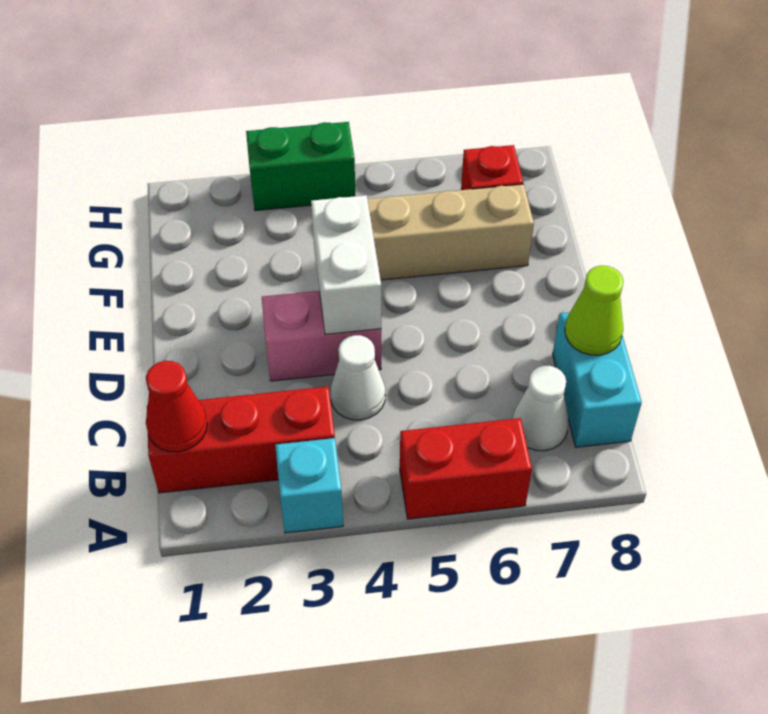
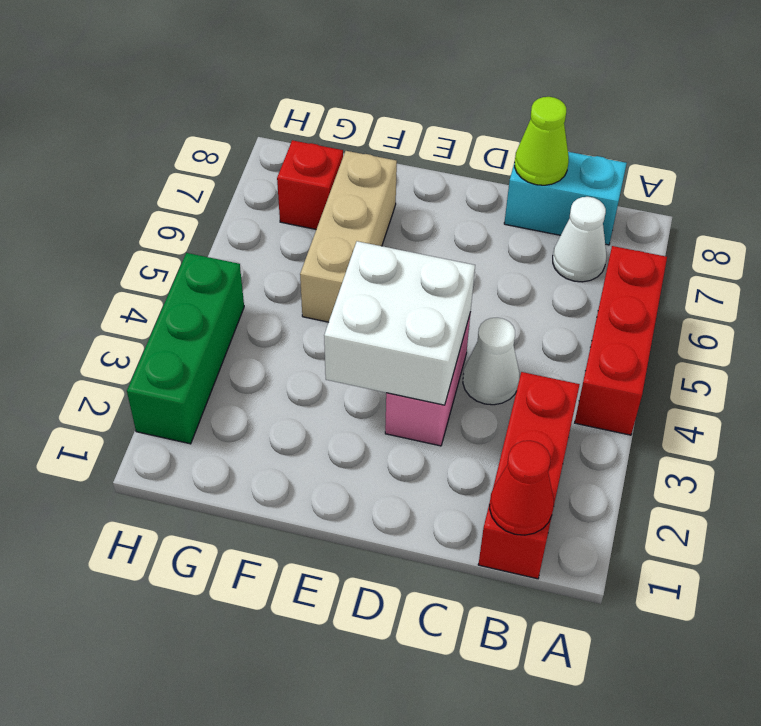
cyan 1x1 brick [275,438,343,533] -> none
red 1x2 brick [400,418,532,519] -> red 1x3 brick [575,246,667,435]
white 1x2 brick [311,195,381,334] -> white 2x2 brick [324,241,475,405]
green 1x2 brick [246,122,355,211] -> green 1x3 brick [127,253,244,444]

